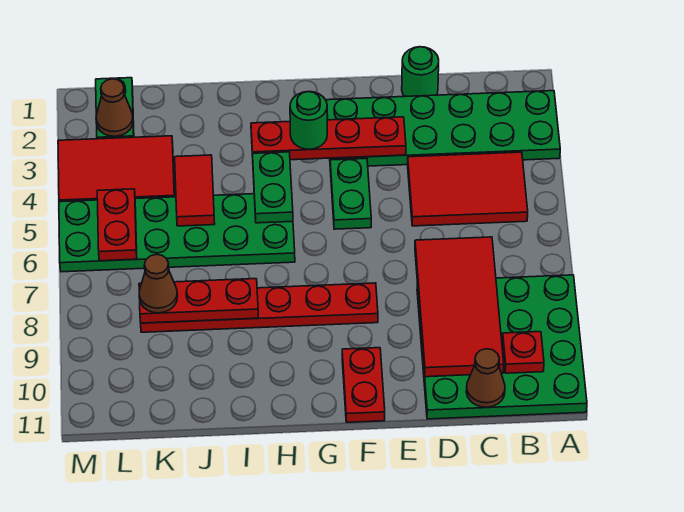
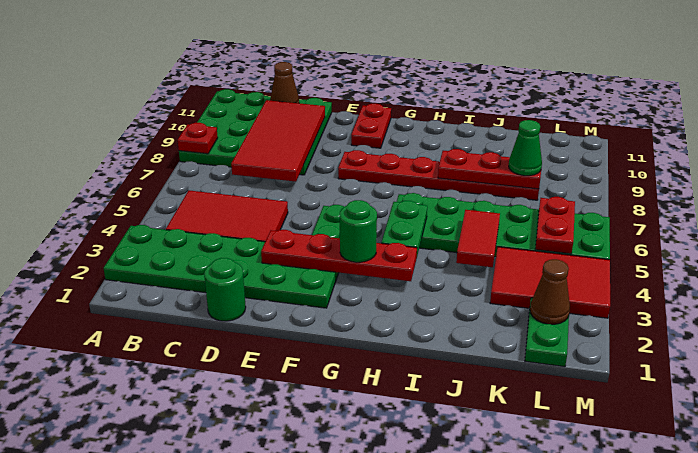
red 1x1 plate [502,332,544,373] -> red 1x1 plate moved to [178,123,218,154]
brown 1x1 cone [139,254,178,313] -> green 1x1 cone [509,120,542,176]

